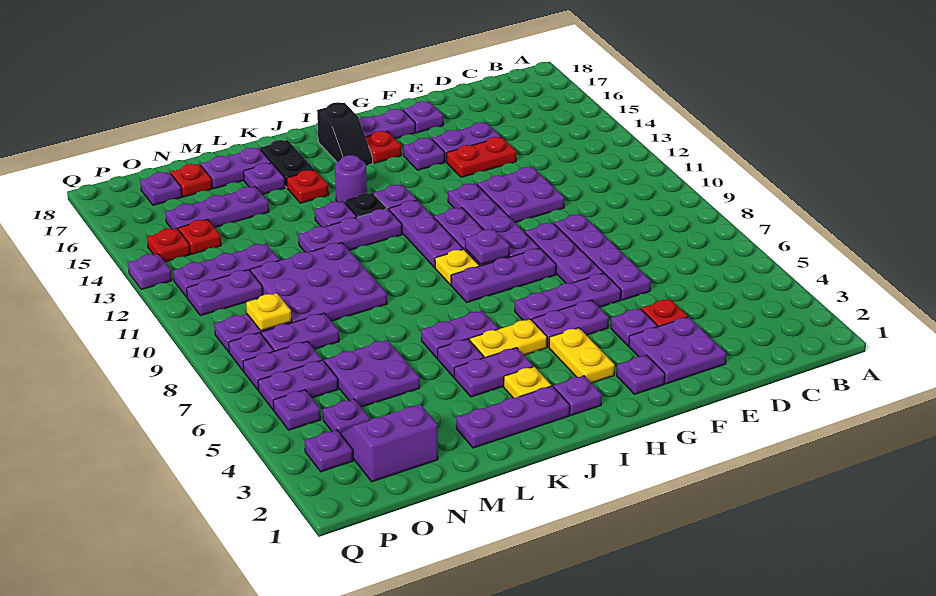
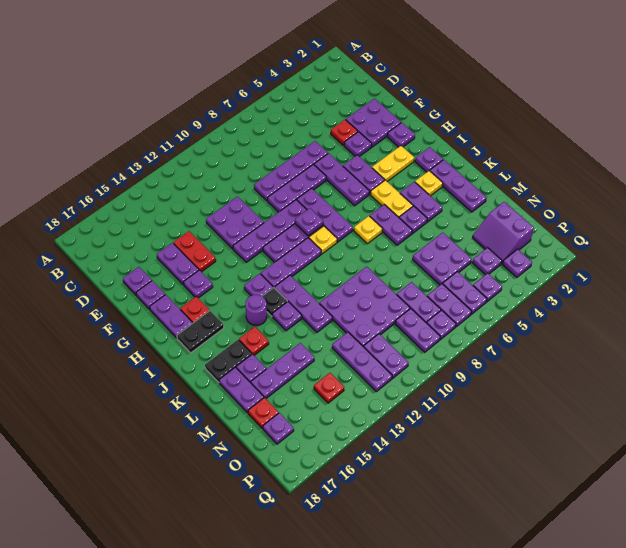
black 1x2 slope [317,102,373,165] -> black 1x2 plate [177,311,224,353]
purple 1x3 plate [165,187,269,229] -> purple 1x3 plate turned to [251,343,314,398]
yellow 1x1 plate [246,293,292,331] -> yellow 1x1 plate moved to [354,216,382,244]
red 1x1 plate [147,228,190,262] -> none
purple 1x1 plate [128,254,172,290] -> purple 1x1 plate moved to [123,267,152,296]

